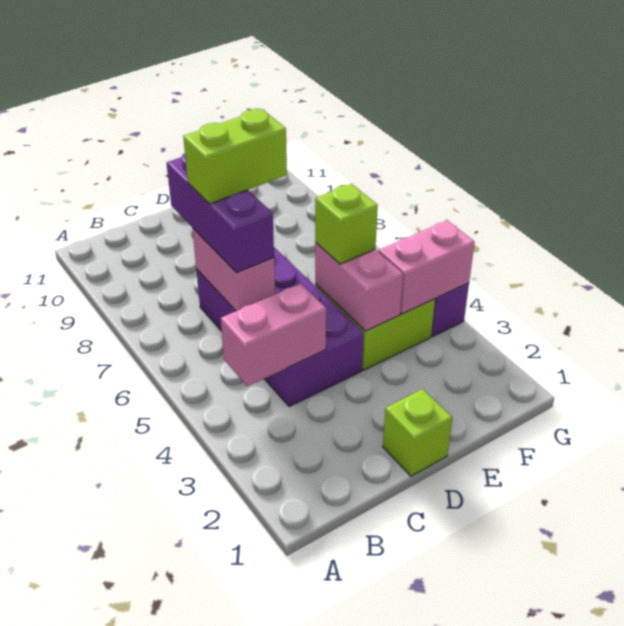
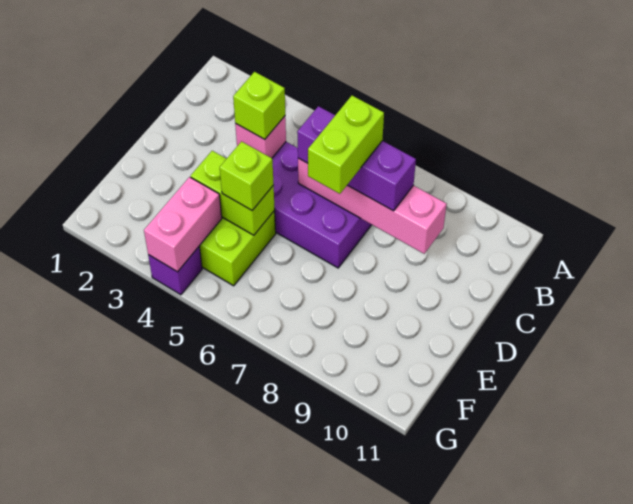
pink 1x2 brick [221,283,326,386] -> pink 1x1 brick [235,116,286,158]
pink 1x2 brick [192,228,275,311] -> pink 1x4 brick [298,158,447,254]
lime 1x1 brick [383,389,452,476] -> lime 1x1 brick moved to [233,72,285,139]
pink 1x2 brick [315,243,403,331] -> lime 1x2 brick [191,151,275,235]

